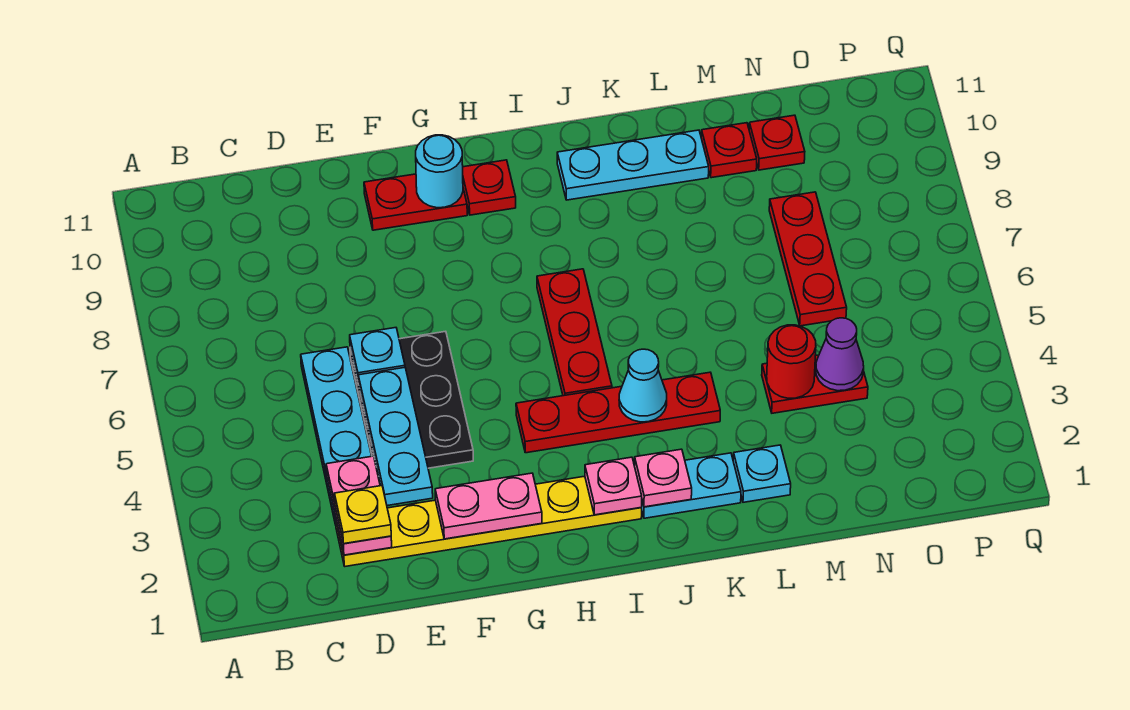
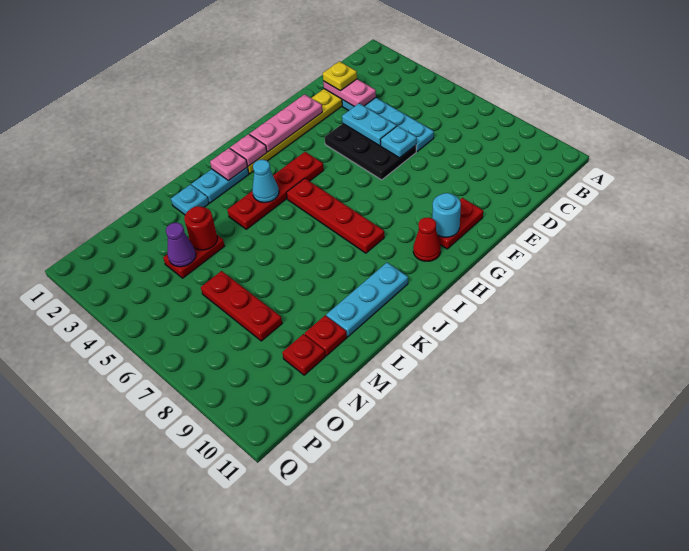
cyan 1x3 plate [358,368,433,506] -> cyan 1x2 plate [342,103,397,146]
pink 1x2 plate [435,473,542,539] -> pink 1x3 plate [250,94,322,152]
red 1x1 plate [463,160,516,215] -> red 1x1 cone [413,217,441,261]
red 1x3 plate [537,269,612,396] -> red 1x4 plate [286,178,384,253]

